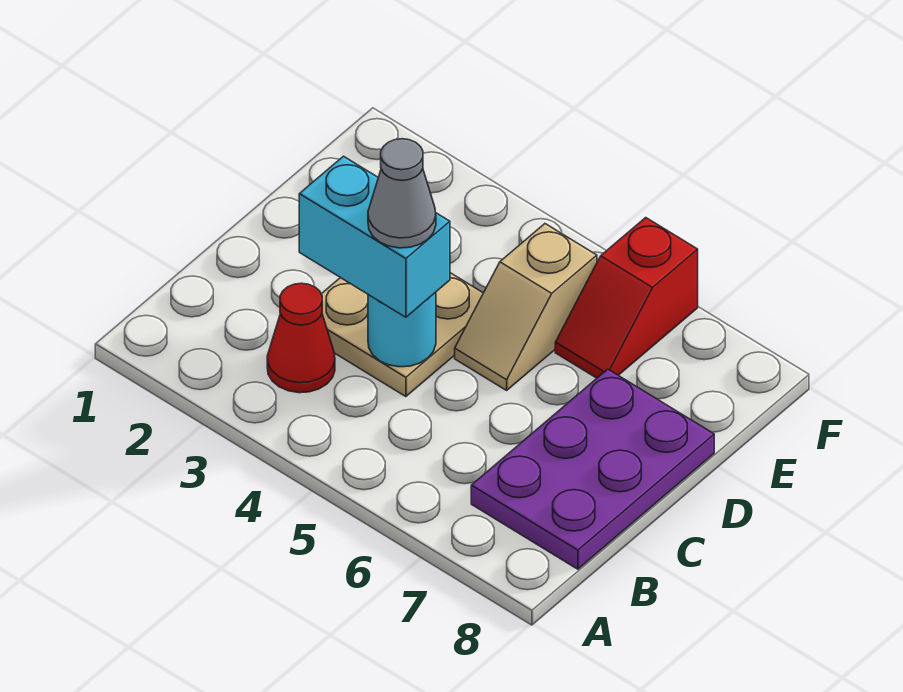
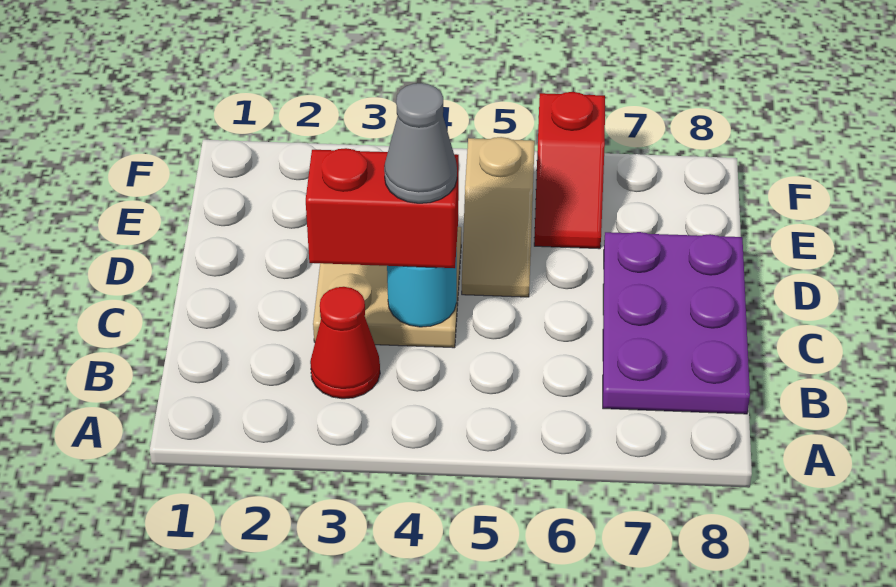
cyan 1x2 brick [299,156,450,317] -> red 1x2 brick [306,148,459,268]

